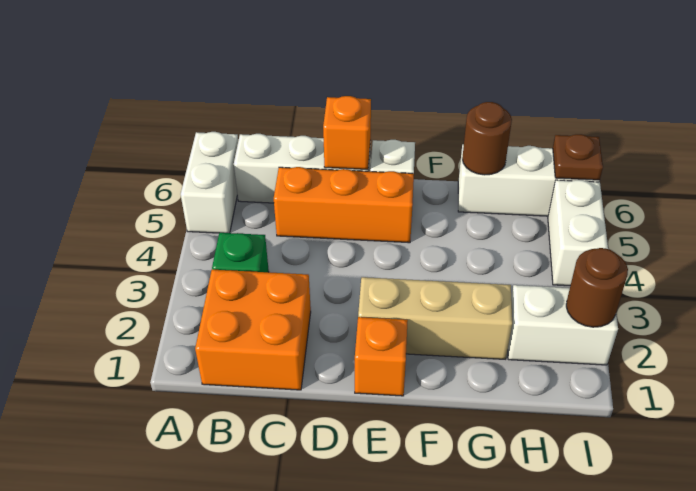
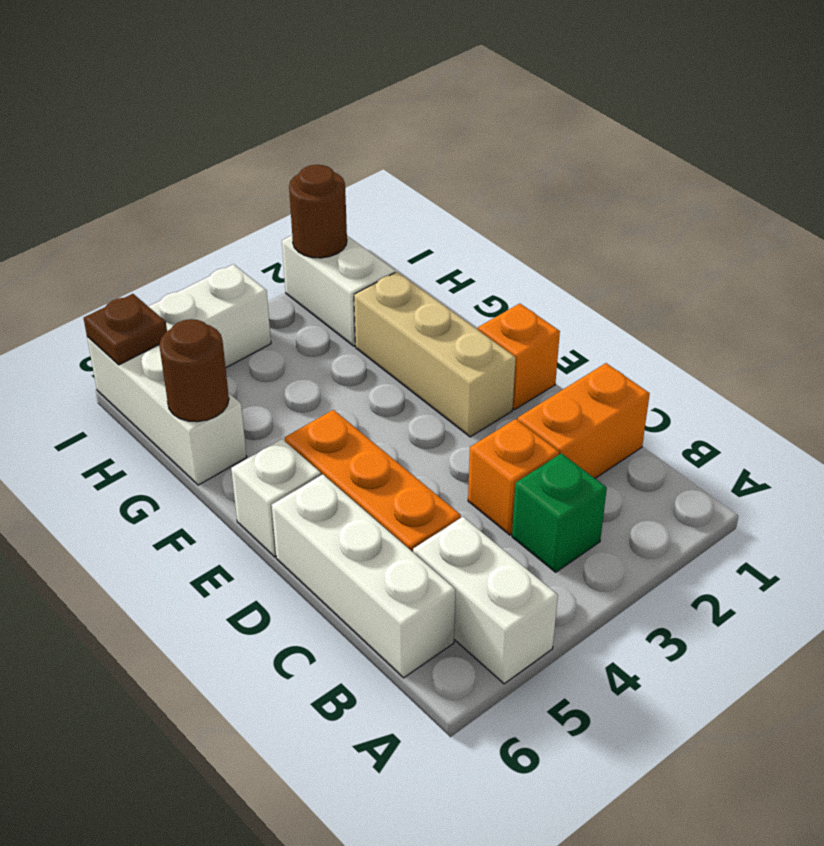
white 1x2 brick [181,132,238,233] -> white 1x2 brick turned to [413,517,558,684]
orange 2x2 brick [195,270,311,390] -> orange 1x2 brick [518,363,650,478]
orange 1x1 brick [323,96,371,169] -> orange 1x1 brick moved to [468,419,559,535]

